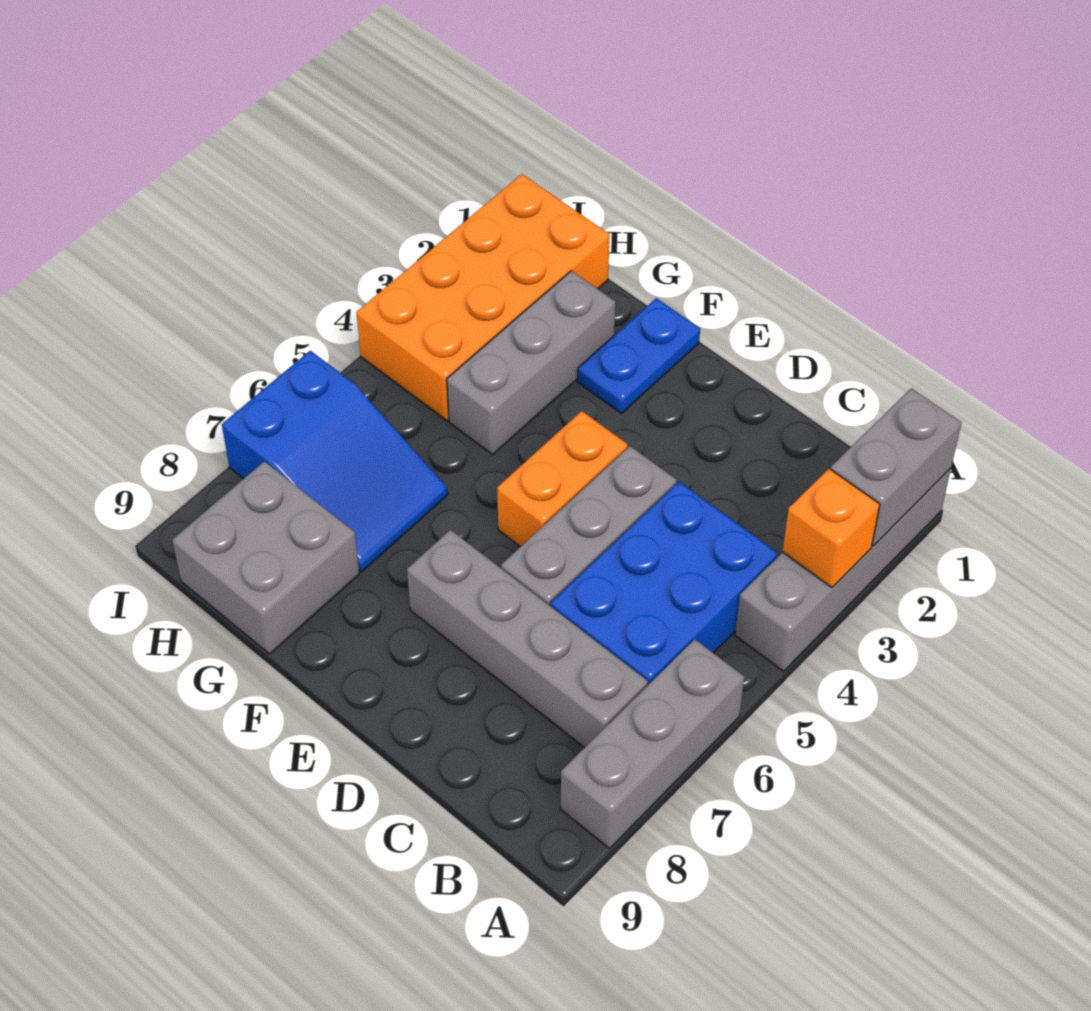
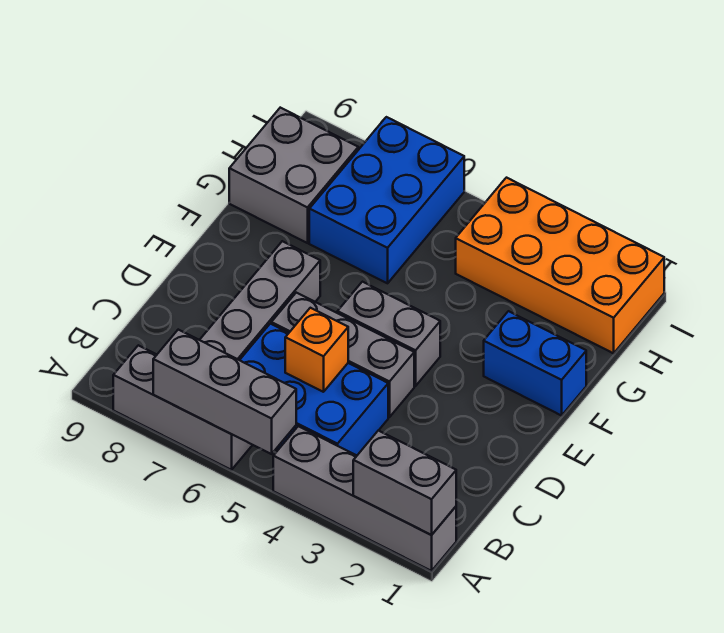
orange 1x1 brick [783,469,880,588] -> orange 1x1 brick moved to [285,308,348,392]
orange 1x2 brick [497,411,628,547] -> grey 1x2 brick [337,282,440,386]
blue 1x2 plate [578,298,700,414] -> blue 1x2 brick [484,311,586,416]
grey 1x3 brick [447,271,615,455] -> grey 1x3 brick moved to [153,330,296,454]
blue 2x3 slope [222,351,448,572] -> blue 2x3 brick [309,117,464,283]

